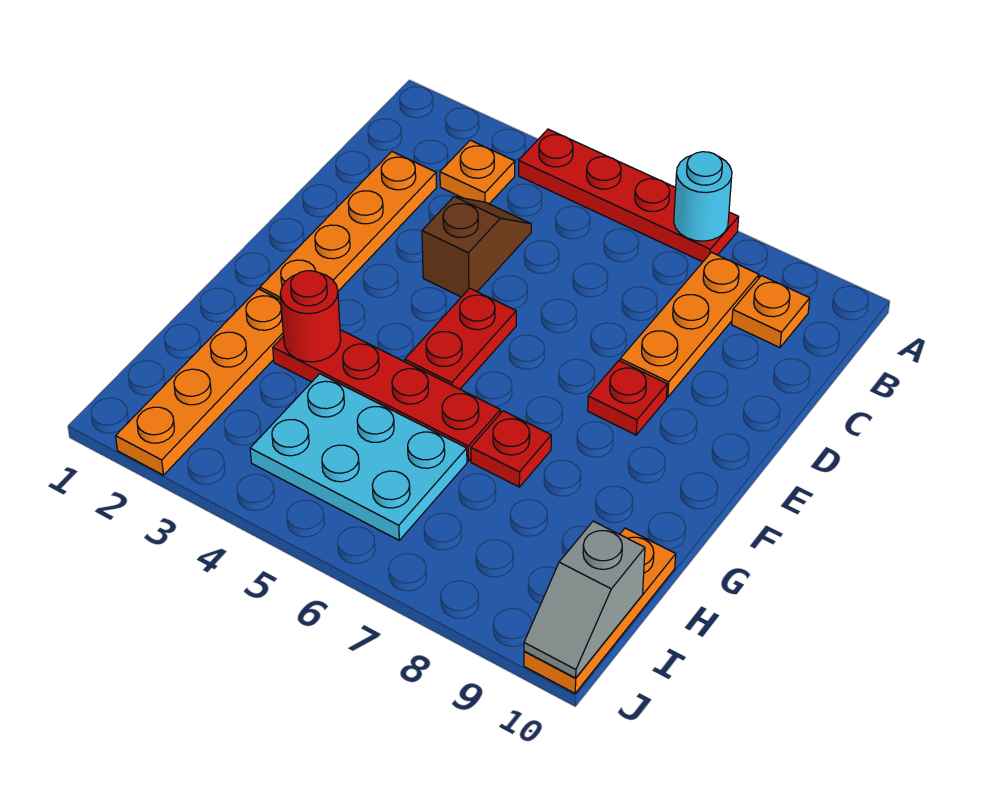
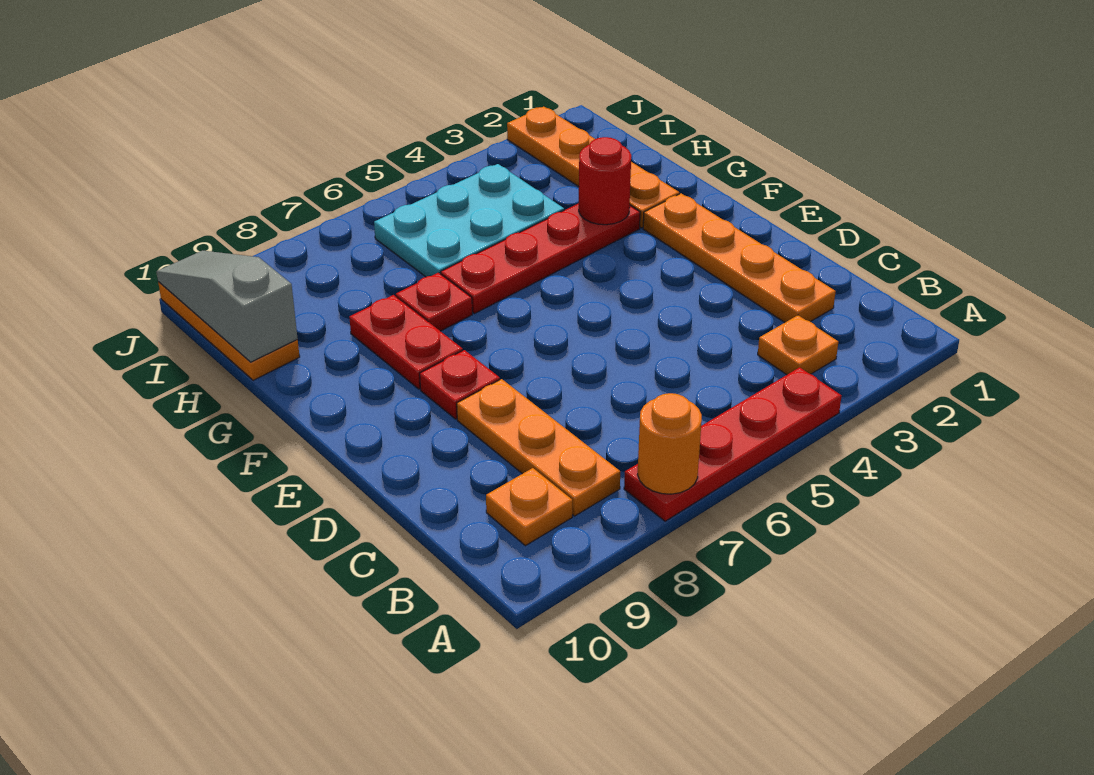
cyan 1x1 round brick [674,152,732,241] -> orange 1x1 round brick [637,393,702,494]
brown 1x2 slope [422,197,531,297] -> none
red 1x2 plate [405,288,516,389] -> red 1x2 plate moved to [349,295,463,389]
grey 1x2 slope [524,521,645,678] -> grey 1x3 slope [157,251,298,362]

